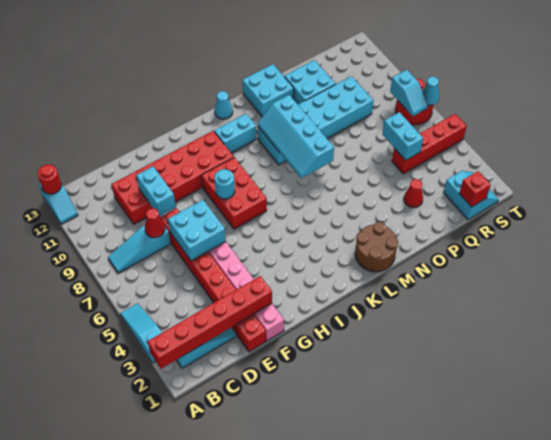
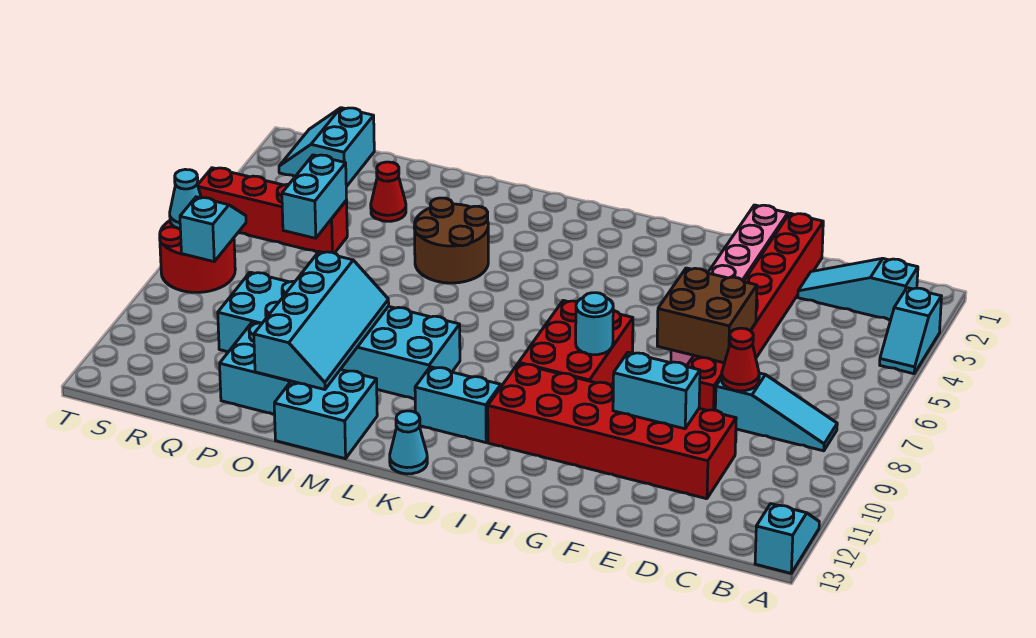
red 1x6 brick [148,276,272,369] -> none
cyan 1x3 slope [120,303,162,363] -> cyan 1x2 slope [880,288,942,374]
red 1x1 round brick [38,165,61,194] -> none
cyan 2x2 brick [168,200,226,261] -> brown 2x2 brick [657,268,757,363]
cyan 1x2 brick [136,166,176,216] -> cyan 1x2 brick turned to [613,352,700,429]
brown 2x2 round brick [355,222,398,272] -> brown 2x2 round brick moved to [414,198,488,283]
cyan 2x4 slope [258,95,334,179] -> cyan 2x4 slope moved to [254,252,389,390]
red 1x1 brick [459,171,491,207] -> none

